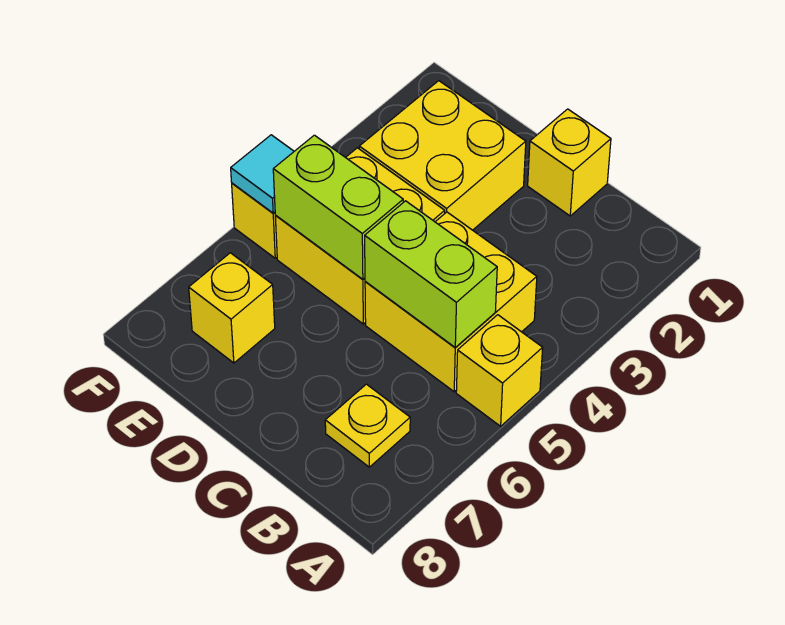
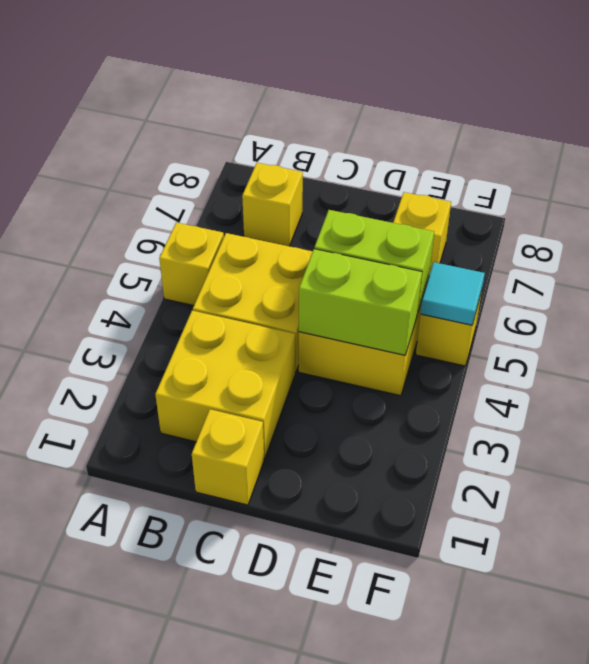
lime 1x2 brick [365,201,497,348] -> lime 1x2 brick moved to [299,249,422,355]
yellow 1x1 plate [325,384,410,467] -> yellow 1x1 brick [242,163,303,246]
yellow 2x2 brick [359,81,526,230] -> yellow 2x2 brick moved to [155,311,295,458]

